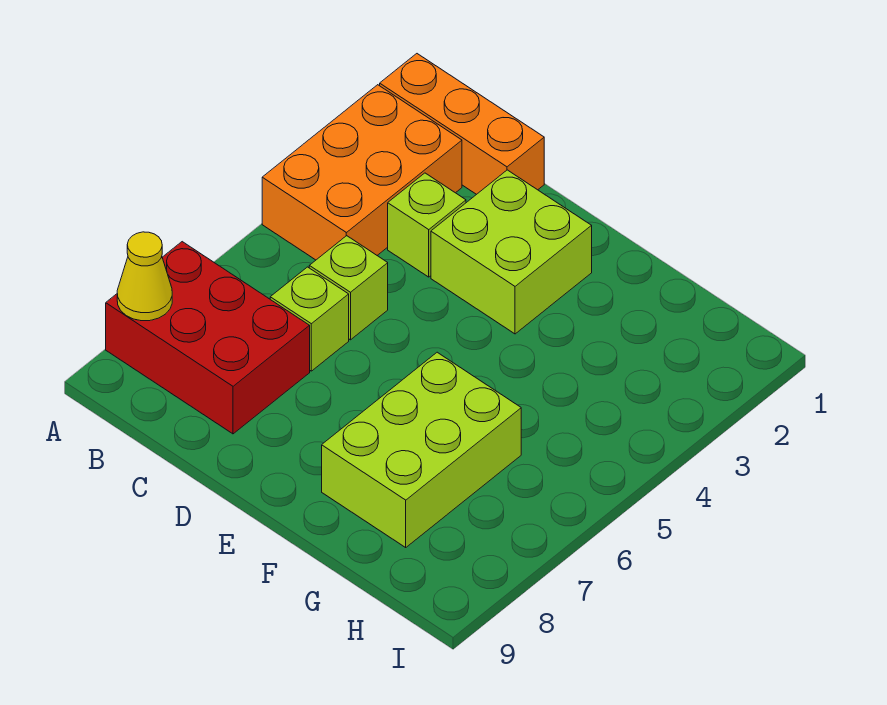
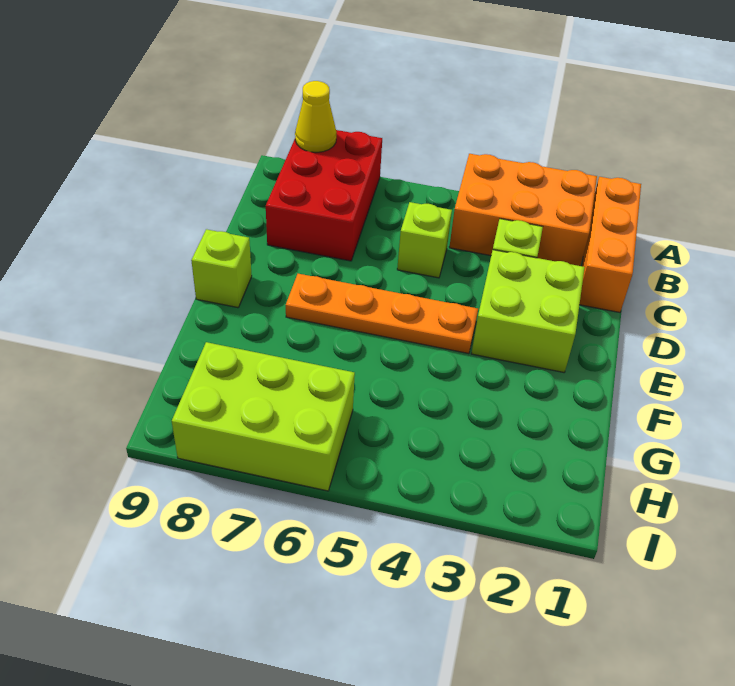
lime 1x1 brick [270,267,349,371] -> lime 1x1 brick moved to [191,229,252,308]
none -> orange 1x4 plate [286,274,478,354]
lime 2x3 brick [322,352,521,547] -> lime 2x3 brick moved to [172,342,355,491]

